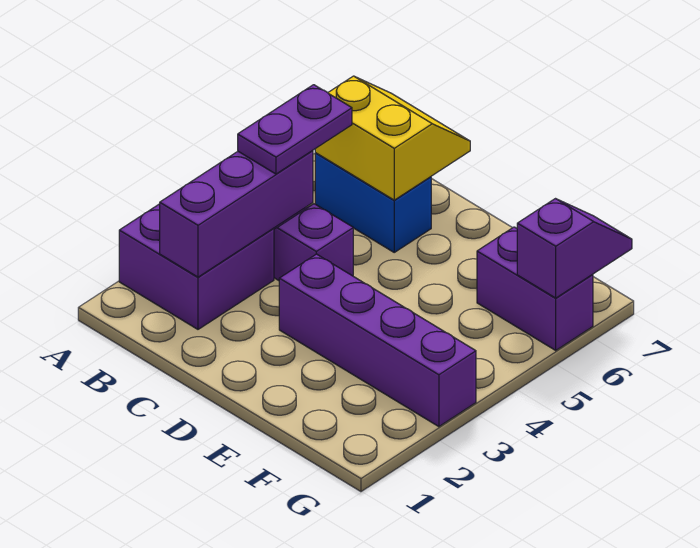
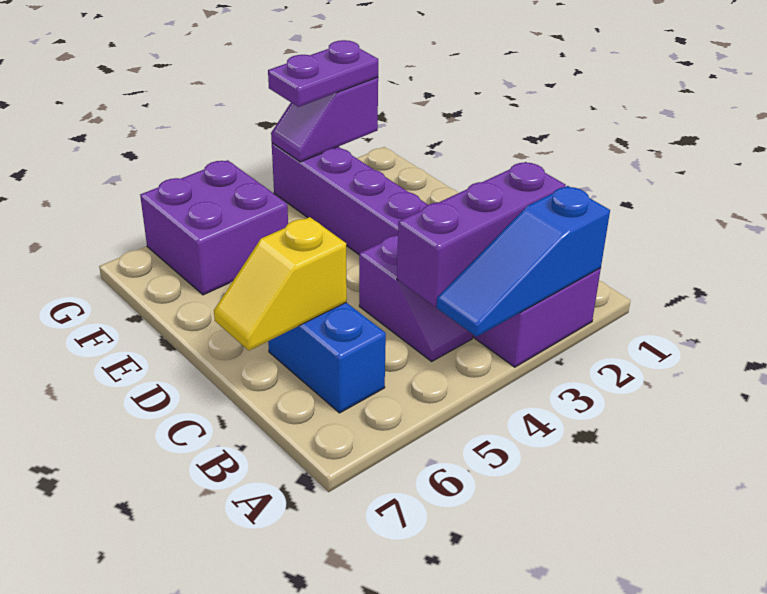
none -> blue 1x3 slope [437,186,610,337]
purple 1x2 plate [238,85,352,174] -> purple 1x2 plate moved to [268,40,378,107]
yellow 2x2 slope [315,76,470,200] -> yellow 1x2 slope [214,217,347,350]
purple 1x2 brick [477,227,593,350] -> purple 2x2 brick [140,160,288,295]
purple 1x2 slope [517,199,632,298] -> purple 1x2 slope moved to [271,77,378,162]

